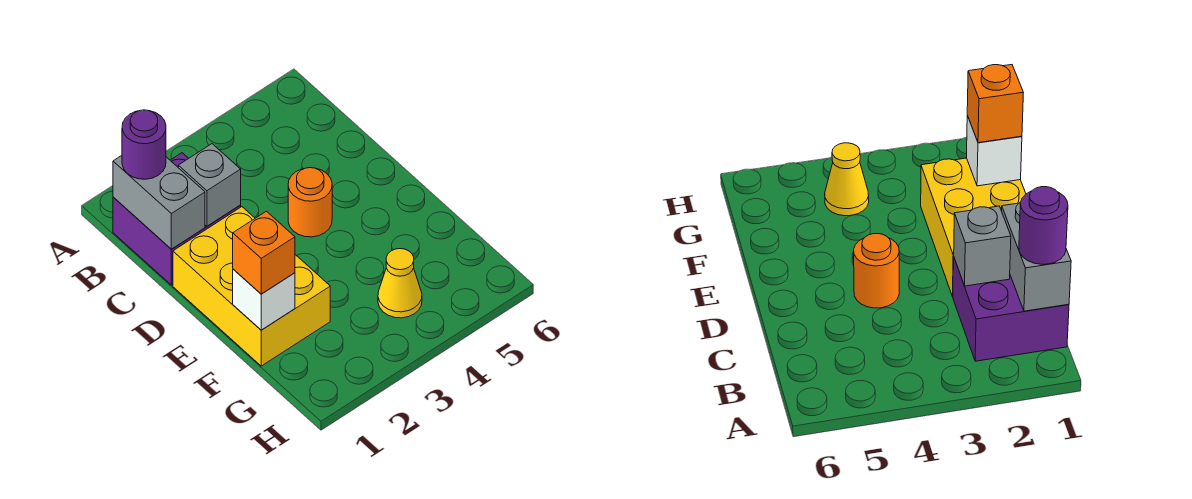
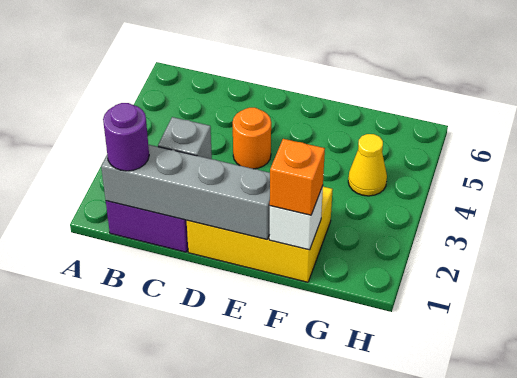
grey 1x2 brick [113,156,205,249] -> grey 1x4 brick [101,145,270,240]

